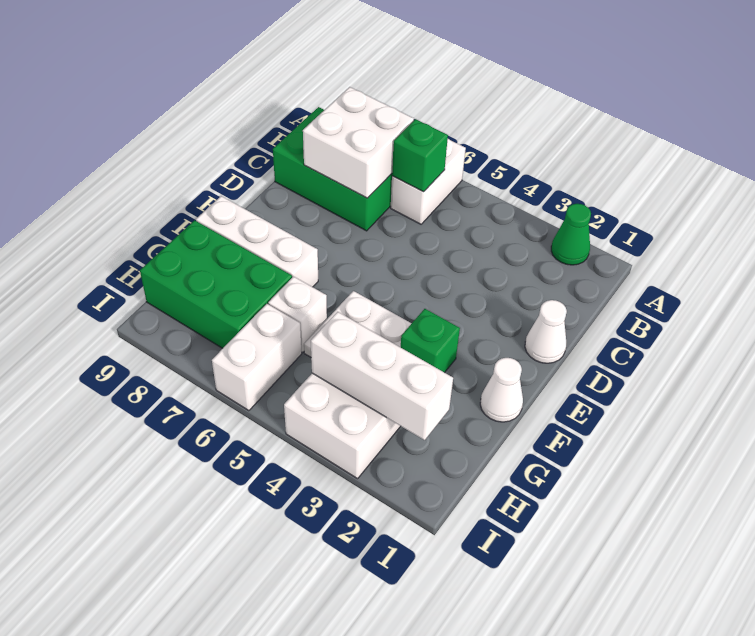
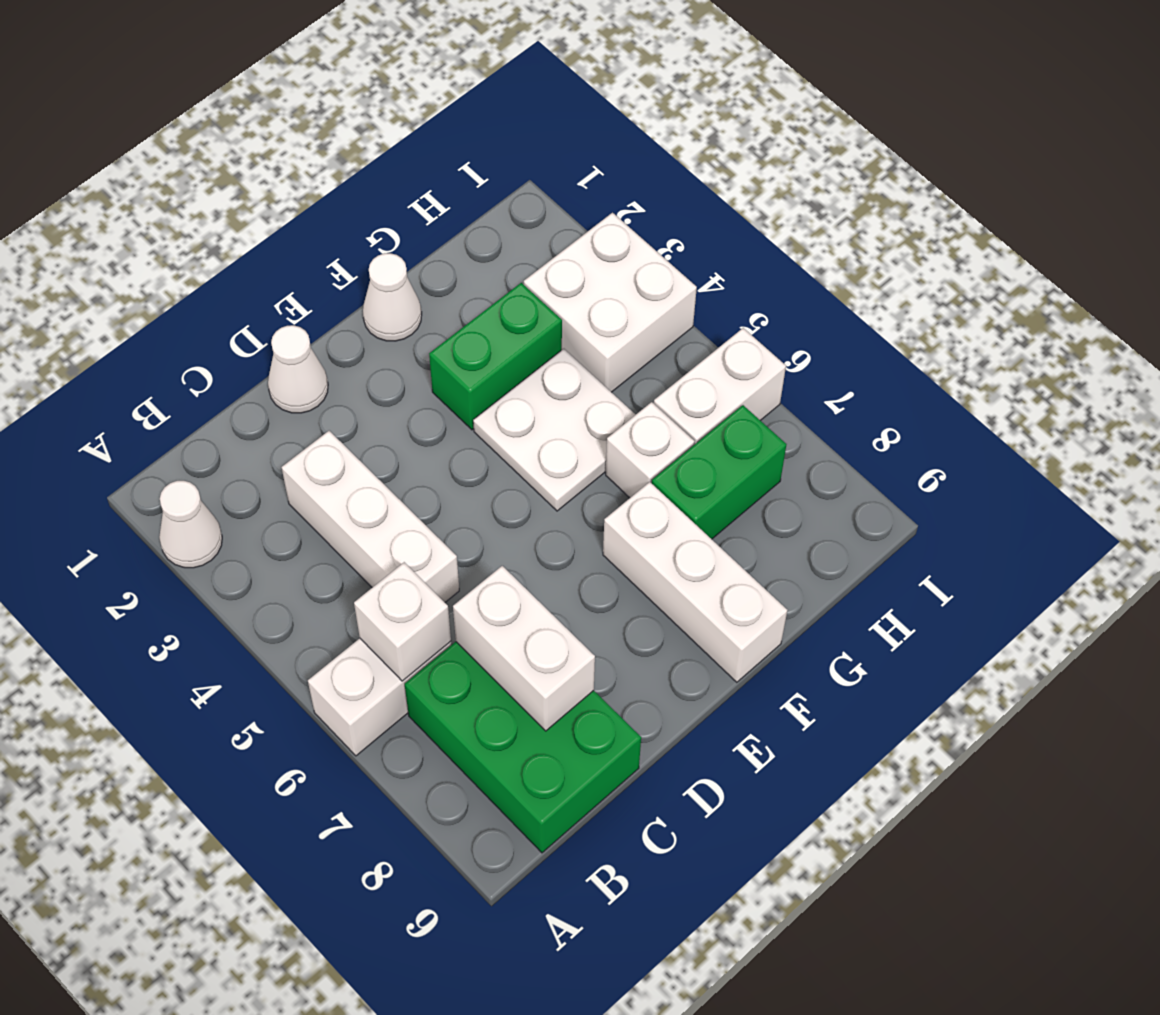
green 1x1 cone [551,204,591,265] -> white 1x1 cone [159,481,222,568]
green 1x1 brick [392,119,448,192] -> white 1x1 brick [354,562,451,681]
white 2x2 brick [303,87,414,198] -> white 1x2 brick [453,566,595,731]
green 1x1 brick [401,309,460,373] -> green 1x2 brick [429,283,562,430]
green 2x3 brick [140,220,292,348] -> green 1x2 brick [652,405,786,539]
white 1x3 brick [311,312,453,440] -> white 1x3 brick moved to [282,431,459,602]

